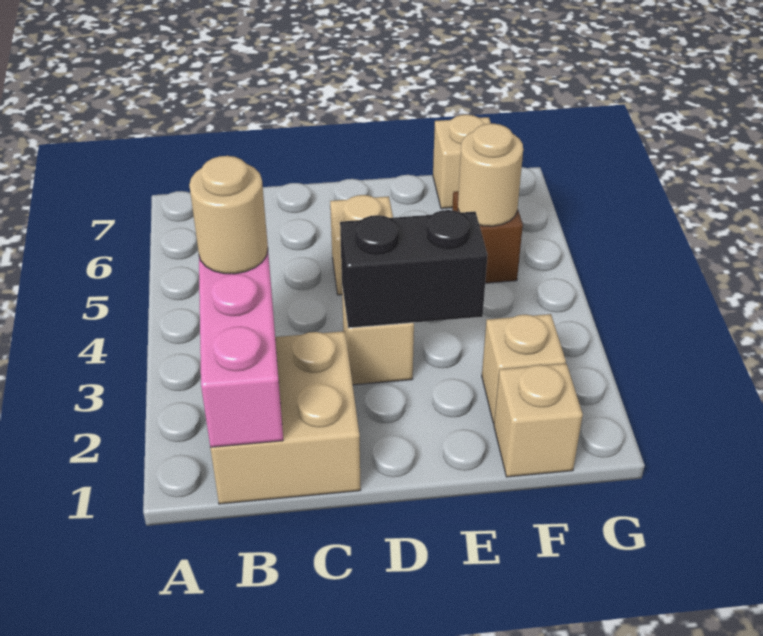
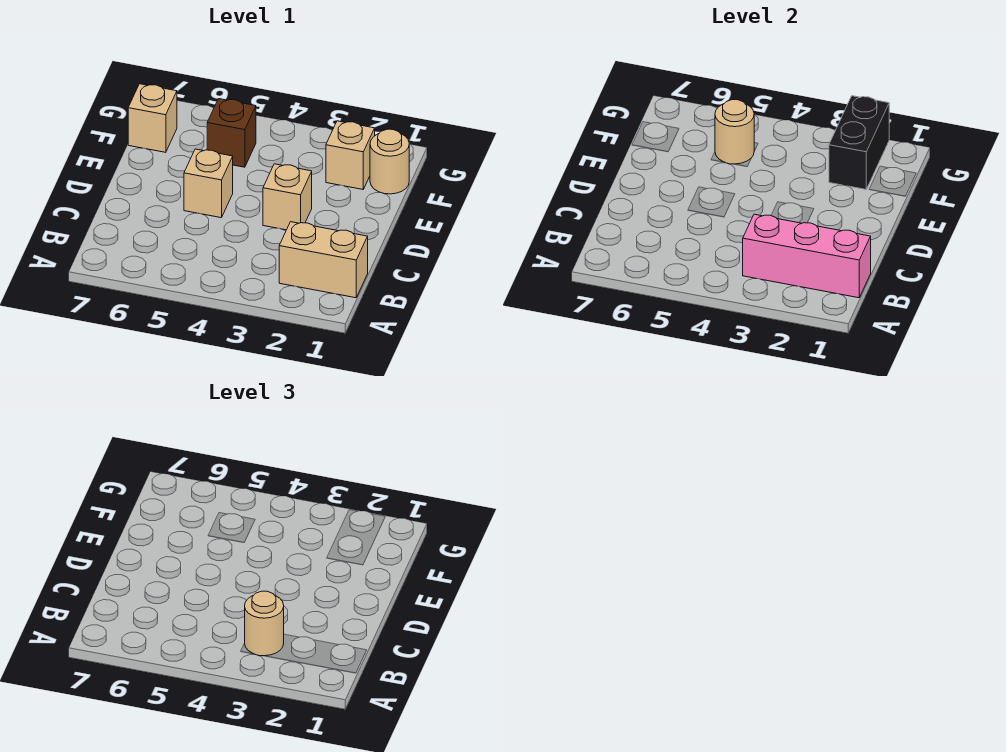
tan 2x2 brick [210,331,361,504] -> tan 1x2 brick [279,222,368,298]
black 1x2 brick [340,210,487,328] -> black 1x2 brick moved to [829,96,889,189]
tan 1x1 brick [494,364,583,477] -> tan 1x1 round brick [370,129,409,194]

